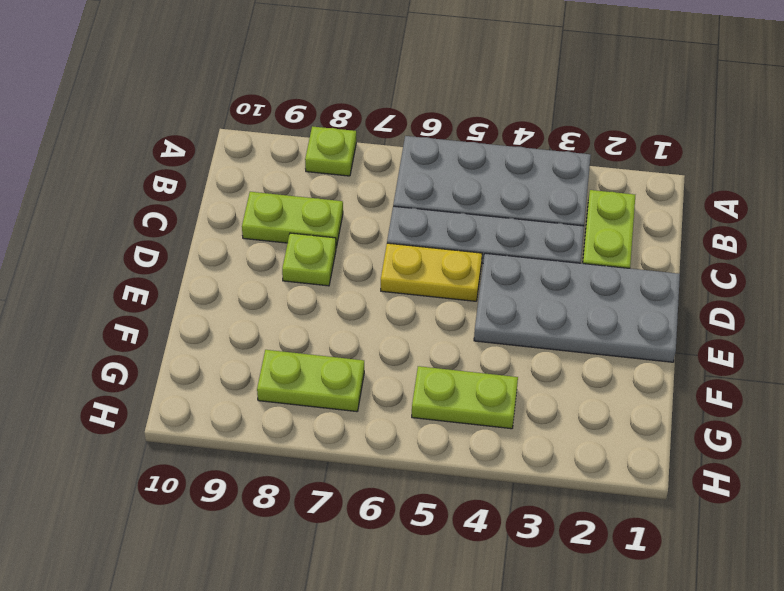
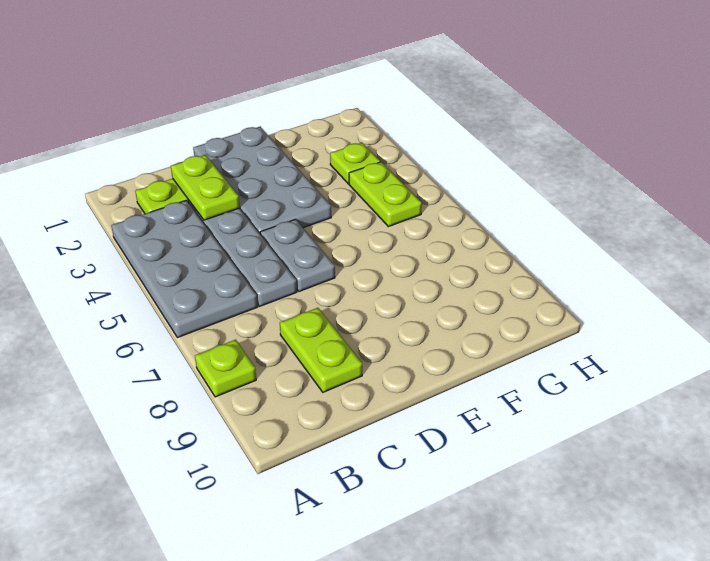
yellow 1x2 plate [381,243,482,301] -> grey 1x2 plate [260,219,335,291]
lime 1x1 plate [282,233,336,286] -> lime 1x1 plate moved to [330,143,380,184]
lime 1x2 plate [257,350,364,412] -> lime 1x2 plate moved to [171,155,240,220]

